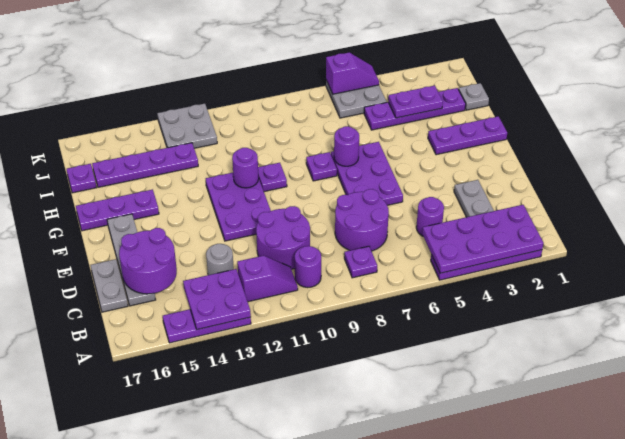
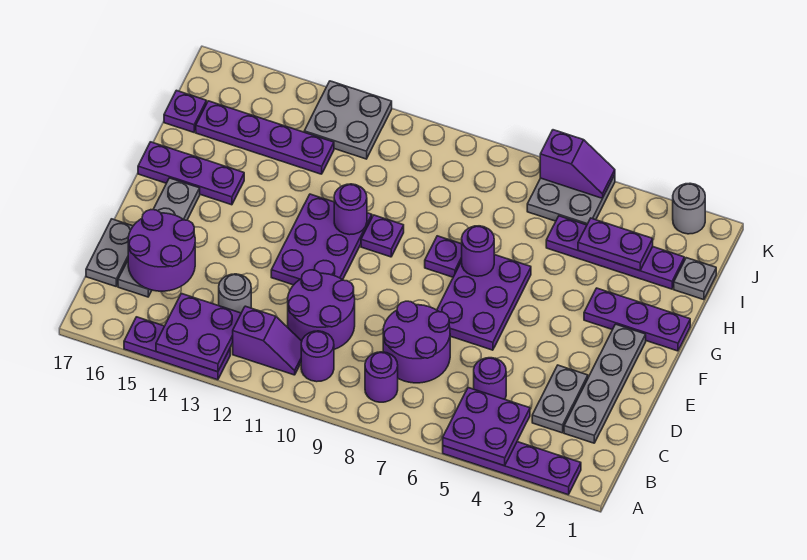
purple 2x4 plate [422,205,543,273] -> purple 2x2 plate [443,388,530,466]
purple 1x1 plate [344,246,377,278] -> purple 1x1 round brick [365,352,398,402]
none -> grey 1x4 plate [564,324,646,443]
none -> grey 1x1 round brick [673,183,705,234]

